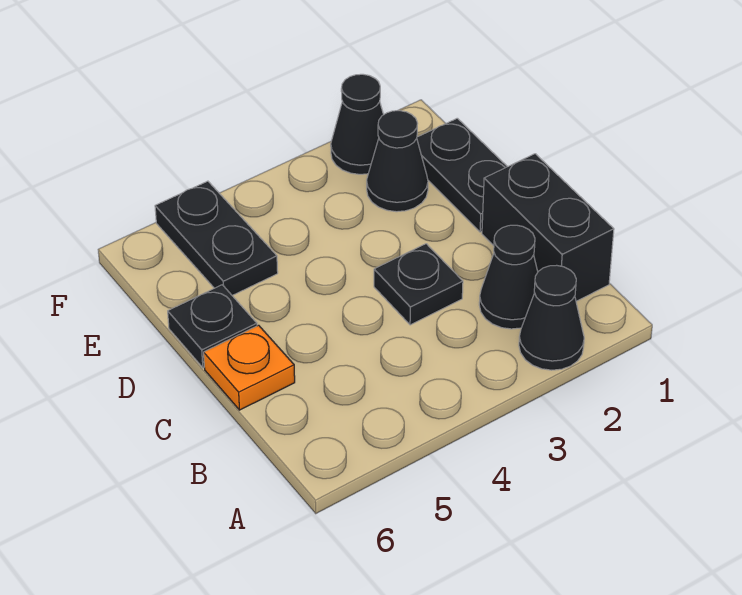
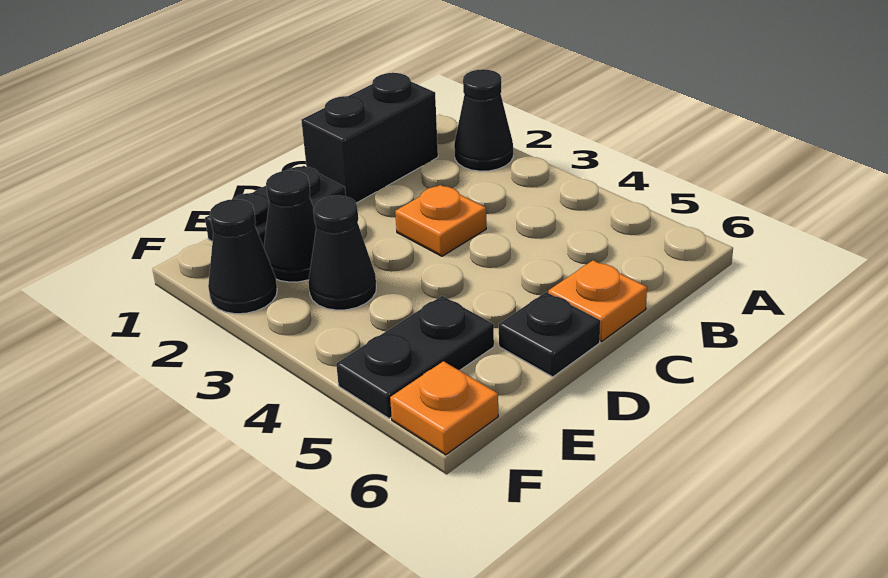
black 1x1 cone [479,225,538,329] -> black 1x1 cone moved to [308,195,376,310]
black 1x1 plate [374,244,463,325] -> orange 1x1 plate [395,185,486,256]
none -> orange 1x1 plate [390,361,498,455]

